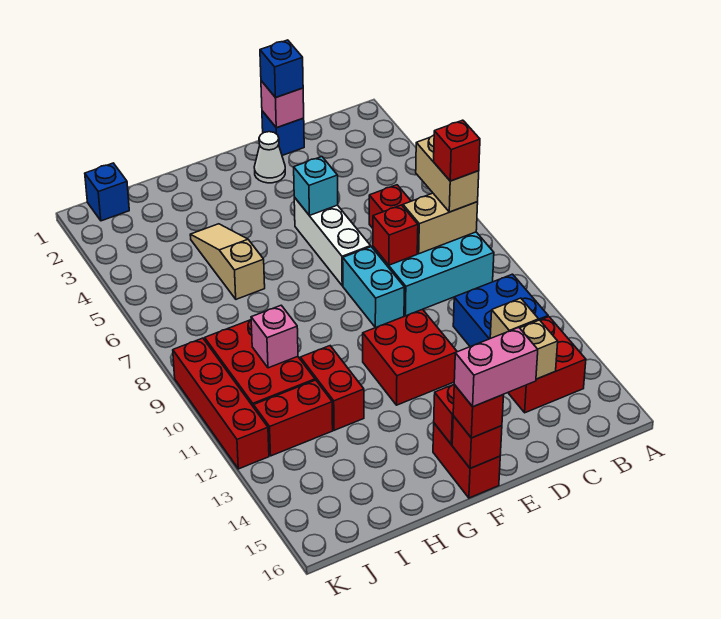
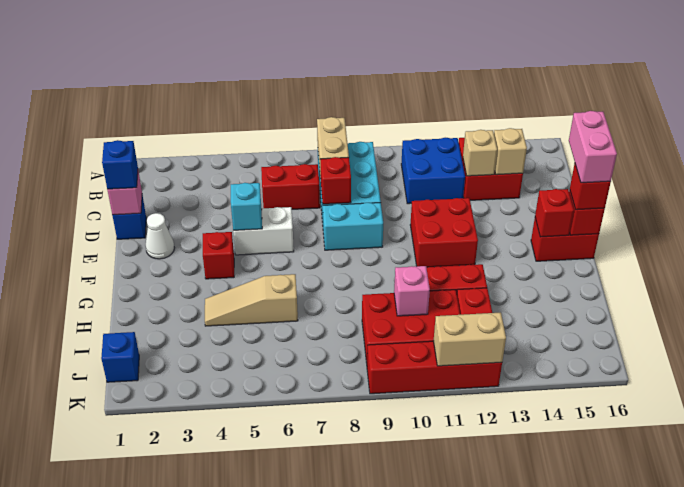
tan 1x2 brick [416,135,479,212] -> tan 1x2 brick moved to [434,312,506,366]
red 1x1 brick [434,120,480,181] -> red 1x1 brick moved to [203,232,234,279]
white 1x3 brick [294,197,371,286] -> white 1x2 brick [233,207,294,255]

